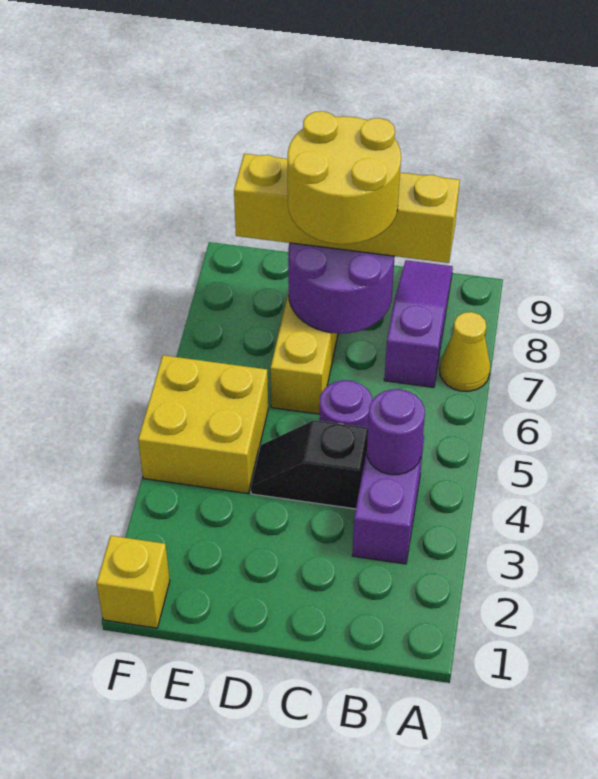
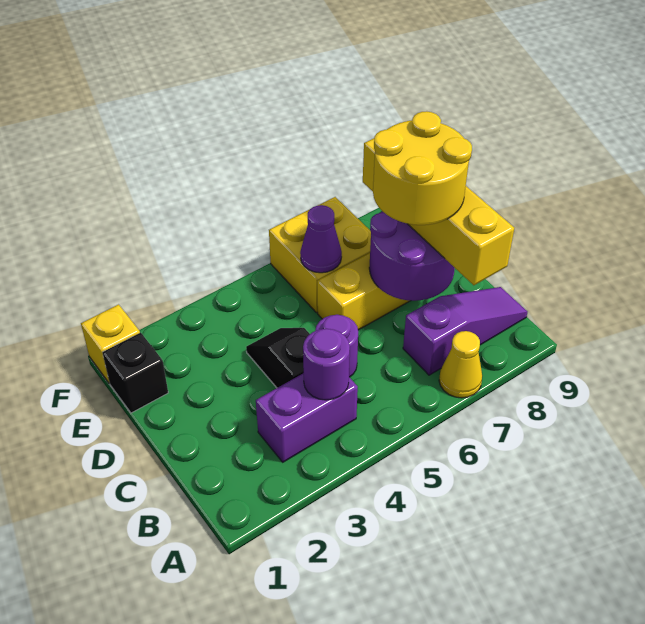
none -> black 1x1 brick [102,333,168,413]
yellow 2x2 brick [138,355,268,494] -> yellow 2x2 brick moved to [269,197,371,313]
none -> purple 1x1 cone [300,205,342,273]

